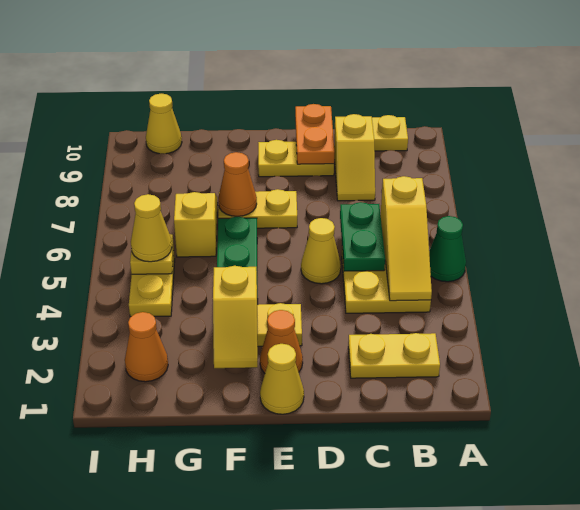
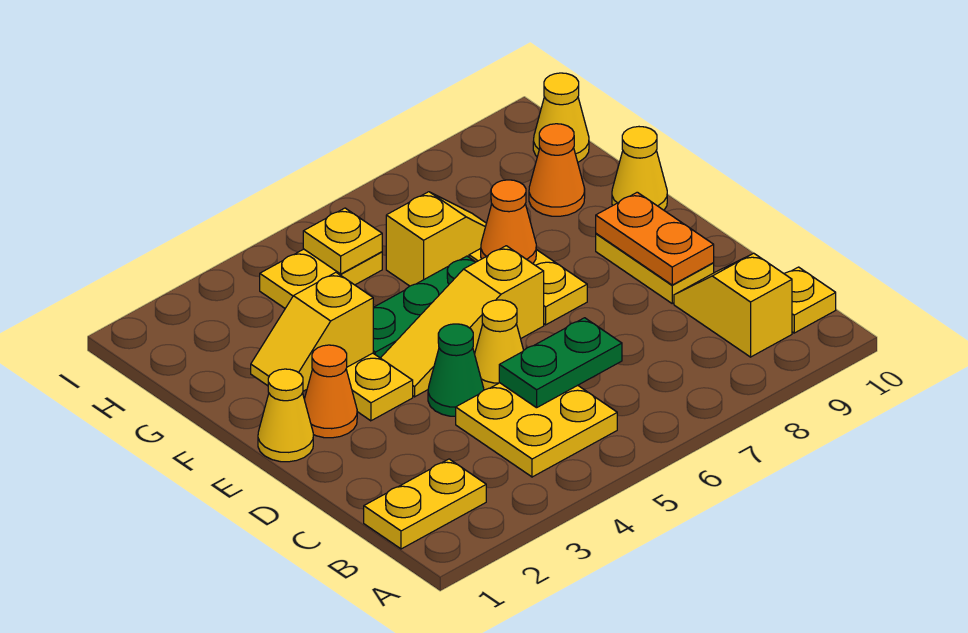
green 1x1 cone [429,216,466,282] -> green 1x1 cone moved to [428,324,484,416]
yellow 1x2 plate [348,333,440,378] -> yellow 1x2 plate turned to [364,459,486,549]
yellow 1x3 slope [381,176,432,301] -> yellow 1x3 slope moved to [381,246,544,397]
yellow 1x2 slope [334,114,375,201] -> yellow 1x2 slope turned to [674,253,792,357]
orange 1x2 plate [295,104,334,164] -> orange 1x2 plate turned to [596,192,714,285]
orange 1x1 cone [125,312,168,382] -> orange 1x1 cone moved to [529,124,585,216]
yellow 1x1 cone [131,194,172,262] -> yellow 1x1 cone moved to [612,127,667,210]

